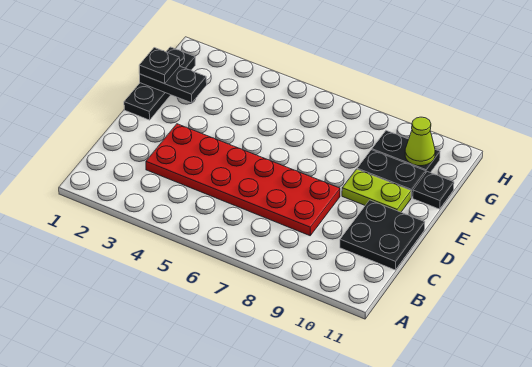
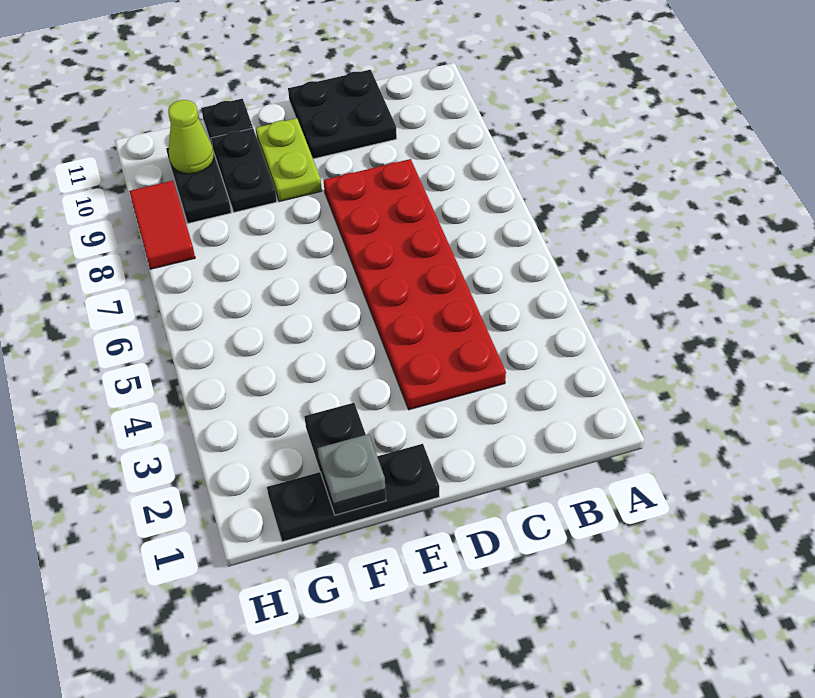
black 1x1 plate [139,48,180,84] -> grey 1x1 plate [317,434,385,504]
none -> red 1x2 tile [129,181,195,269]

